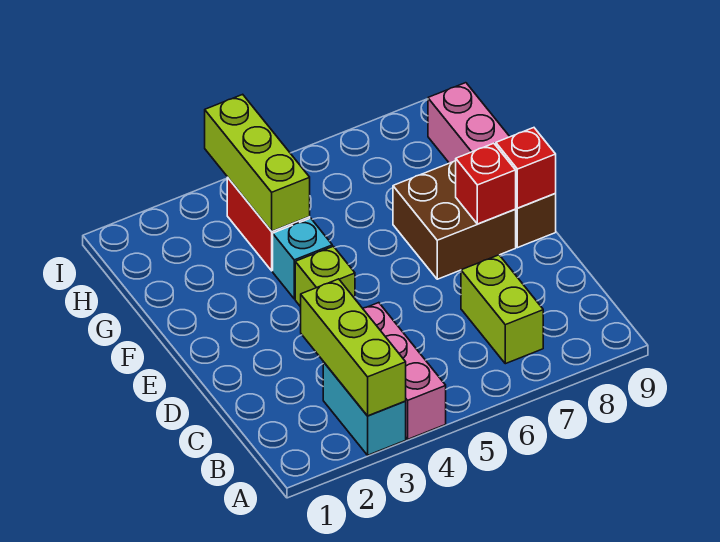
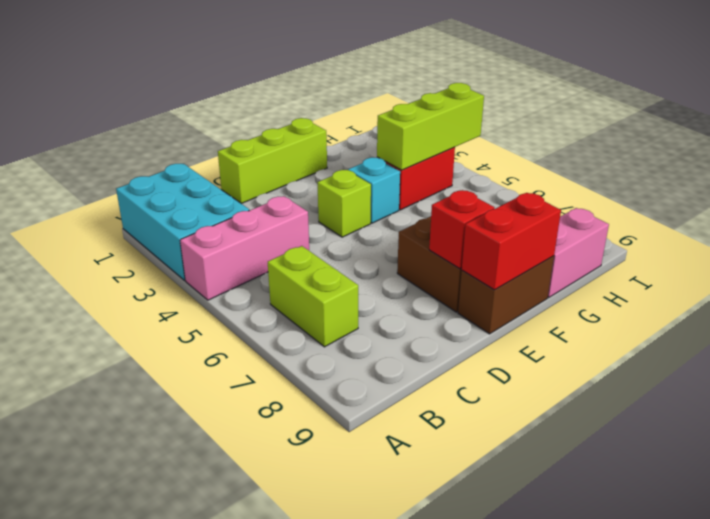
cyan 1x2 brick [323,362,406,455] -> cyan 2x3 brick [116,164,249,280]
lime 1x3 brick [301,279,406,416] -> lime 1x3 brick moved to [218,118,327,203]
lime 1x2 brick [461,255,543,364] -> lime 1x2 brick turned to [268,246,358,347]
red 1x1 brick [496,128,556,208] -> red 1x2 brick [462,193,561,290]

